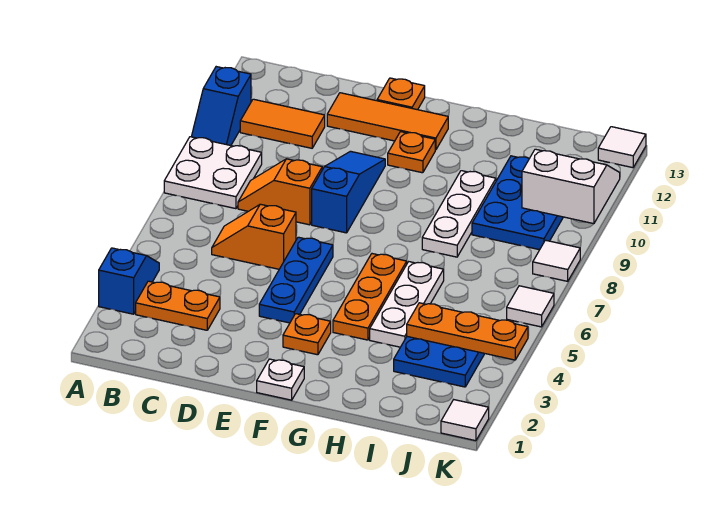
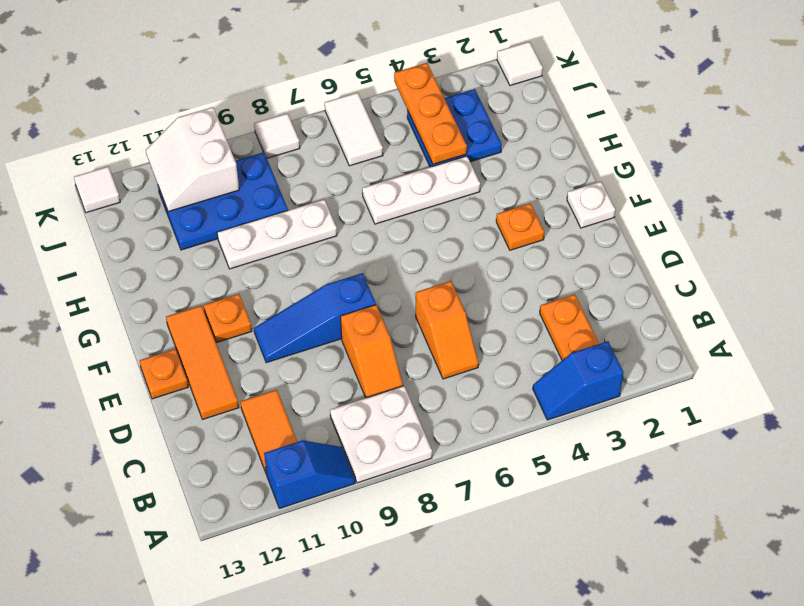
blue 1x3 plate [259,237,333,323] -> none
orange 1x3 plate [333,254,407,340] -> none
white 1x1 tile [507,286,554,327] -> white 1x2 tile [325,93,383,166]

